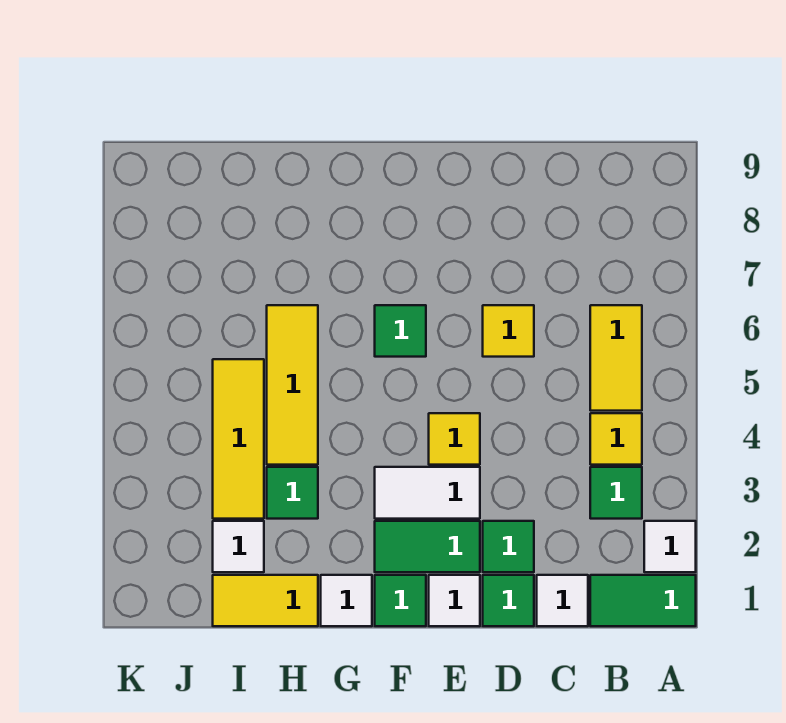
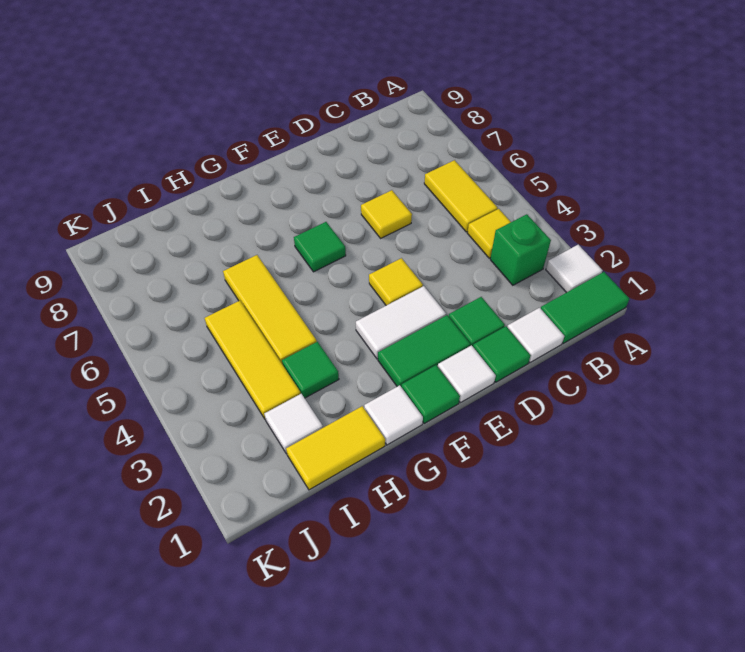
green 1x1 tile [590,467,642,519] -> green 1x1 brick [490,214,551,285]

